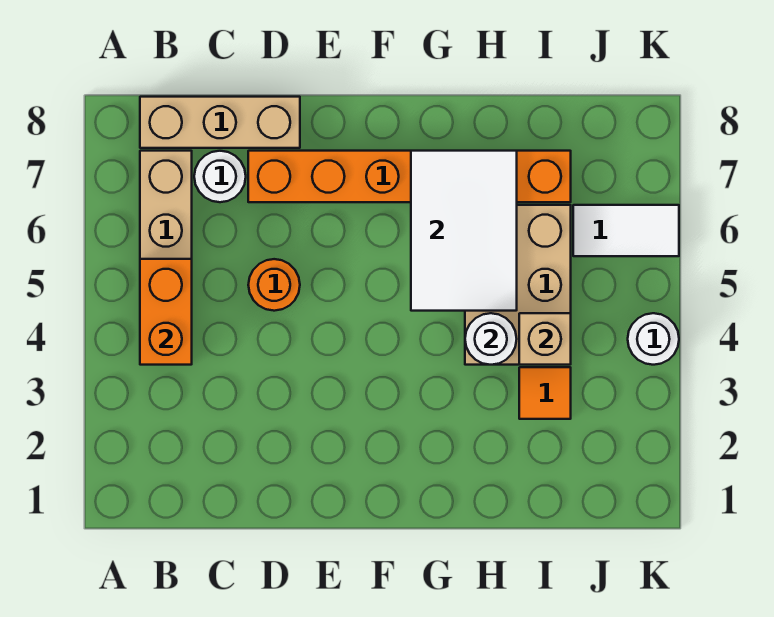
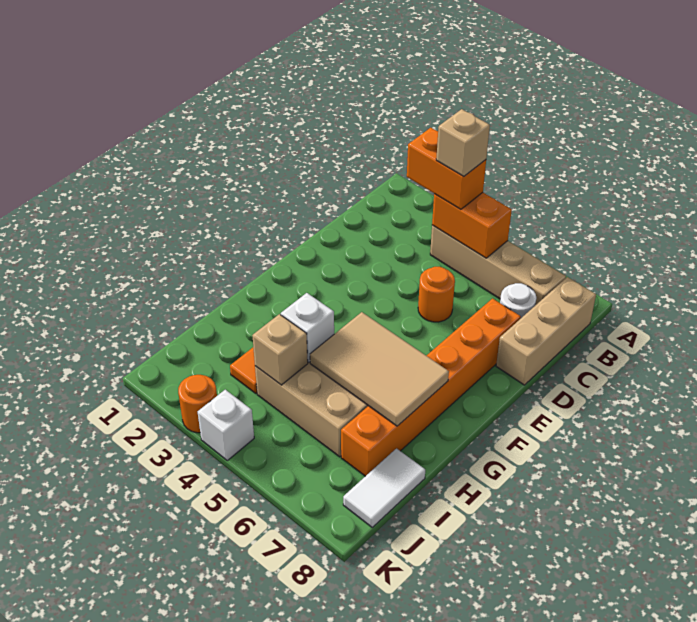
none -> orange 1x2 brick [407,128,486,209]
none -> tan 1x1 brick [436,109,490,177]
white 2x3 tile [411,151,517,311] -> tan 2x3 tile [310,312,449,426]
white 1x1 round brick [465,313,517,365] -> white 1x1 brick [281,293,334,362]
white 1x2 tile [573,205,679,256] -> white 1x2 tile moved to [343,449,425,527]
none -> orange 1x1 round brick [178,375,217,433]
white 1x1 round brick [628,313,679,365] -> white 1x1 brick [198,390,254,460]

